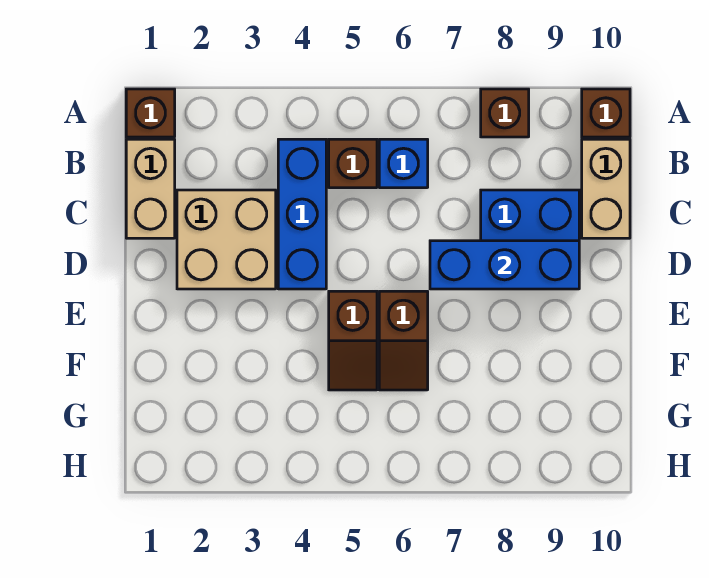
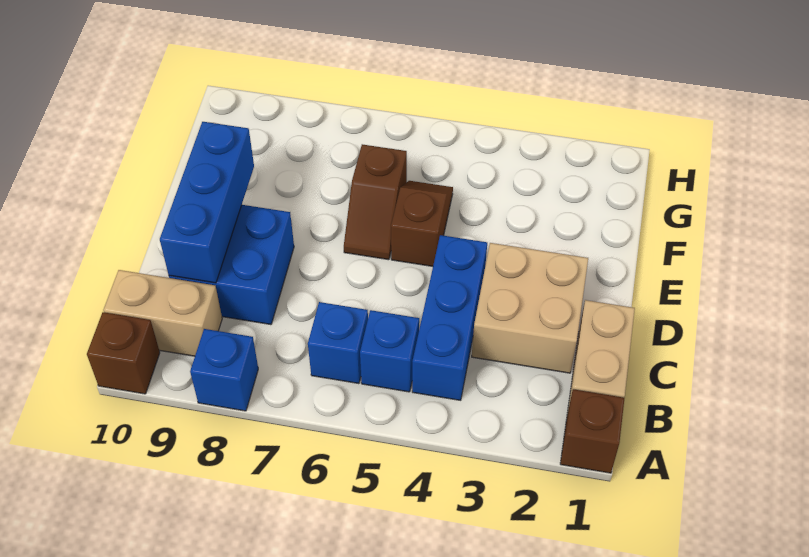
brown 1x1 brick [481,89,529,137] -> blue 1x1 brick [190,329,258,411]
brown 1x1 brick [329,139,377,188] -> blue 1x1 brick [360,310,419,392]
tan 1x2 brick [582,139,630,238] -> tan 1x2 brick turned to [103,270,222,356]
blue 1x3 brick [430,241,579,289] -> blue 1x3 brick turned to [160,122,254,283]
brown 1x2 slope [379,291,428,390] -> brown 1x2 slope turned to [344,144,407,260]

